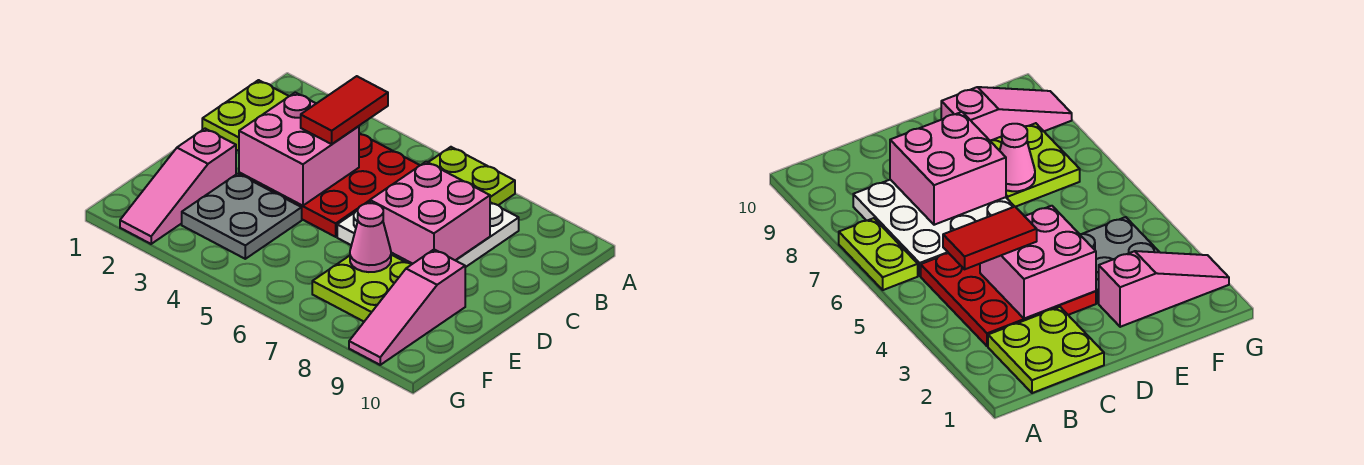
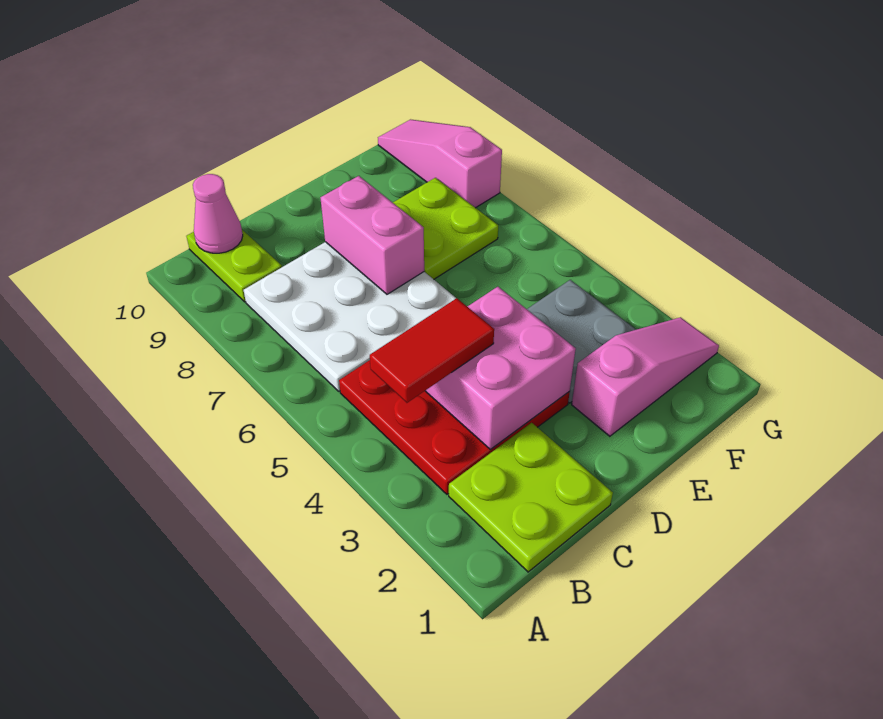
lime 1x2 plate [428,147,515,205] -> lime 1x2 plate moved to [186,230,282,302]
pink 2x2 brick [370,162,490,264] -> pink 1x2 brick [321,176,424,294]
pink 1x1 cone [350,203,391,272] -> pink 1x1 cone moved to [193,174,243,253]
pink 1x3 slope [349,250,465,365] -> pink 1x3 slope turned to [378,119,502,208]

